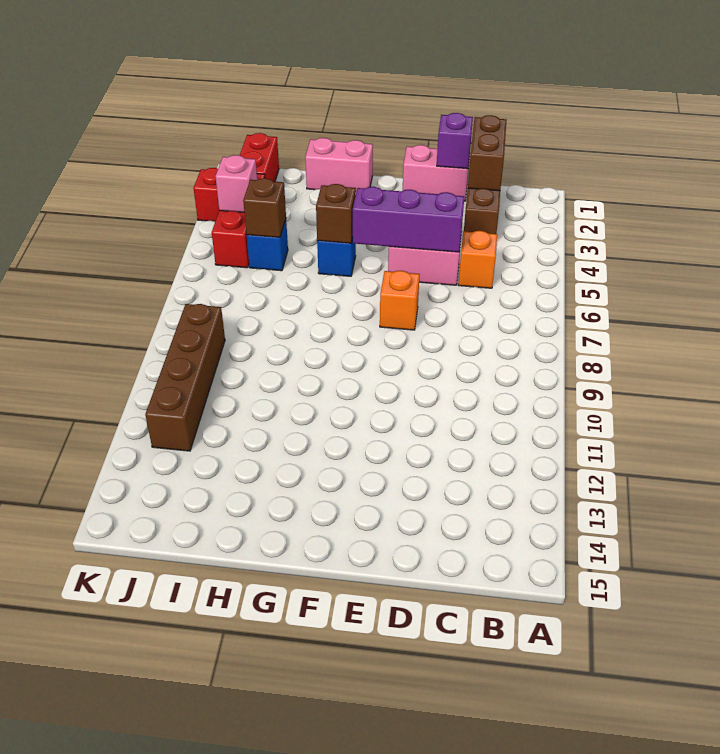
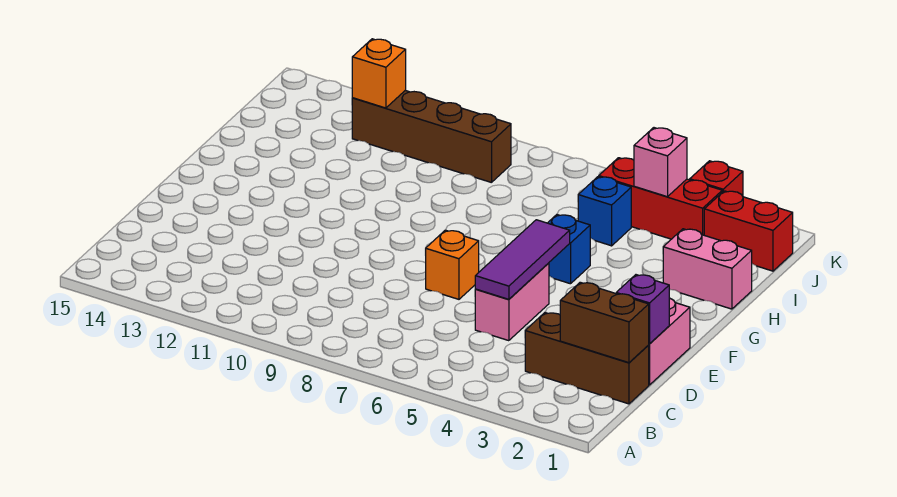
orange 1x1 brick [458,231,497,288] -> orange 1x1 brick moved to [352,39,406,108]
purple 1x3 brick [353,187,464,252] -> purple 1x3 tile [475,220,570,299]
pink 1x2 brick [305,138,373,192] -> pink 1x2 brick turned to [663,229,752,309]
brown 1x1 brick [316,184,356,243] -> none
brown 1x1 brick [243,178,286,237] -> none

